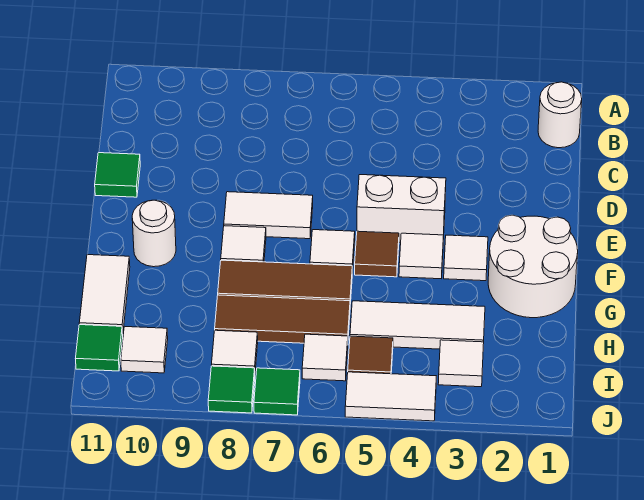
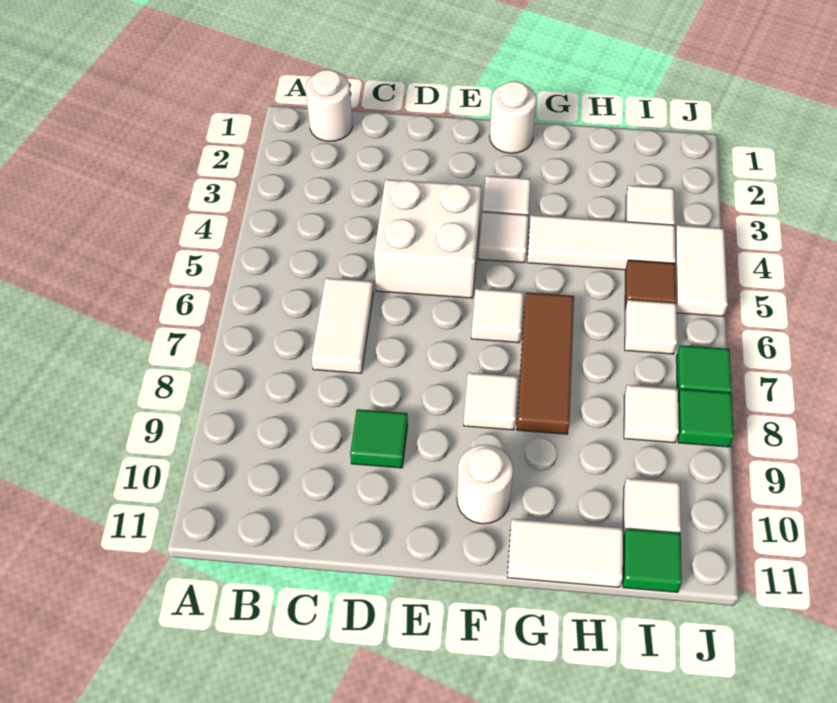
green 1x1 tile [95,153,140,197] -> green 1x1 tile moved to [350,409,408,468]
white 1x2 brick [357,175,446,243] -> white 2x2 brick [374,179,481,298]
white 1x2 tile [224,192,313,239] -> white 1x2 tile moved to [312,278,374,373]
white 2x2 round brick [488,215,578,318] -> white 1x1 round brick [490,81,536,153]
brown 1x1 tile [355,231,399,277] -> none
white 1x3 tile [350,301,485,349] -> white 1x3 tile turned to [527,215,675,270]
brown 1x3 tile [215,295,350,343] -> none

